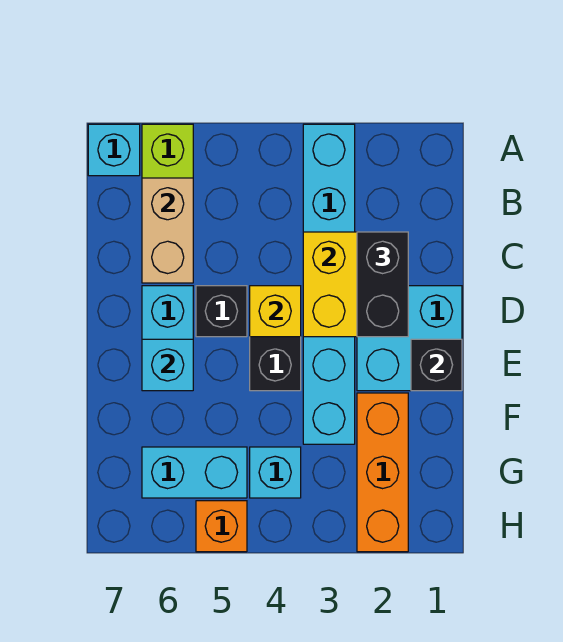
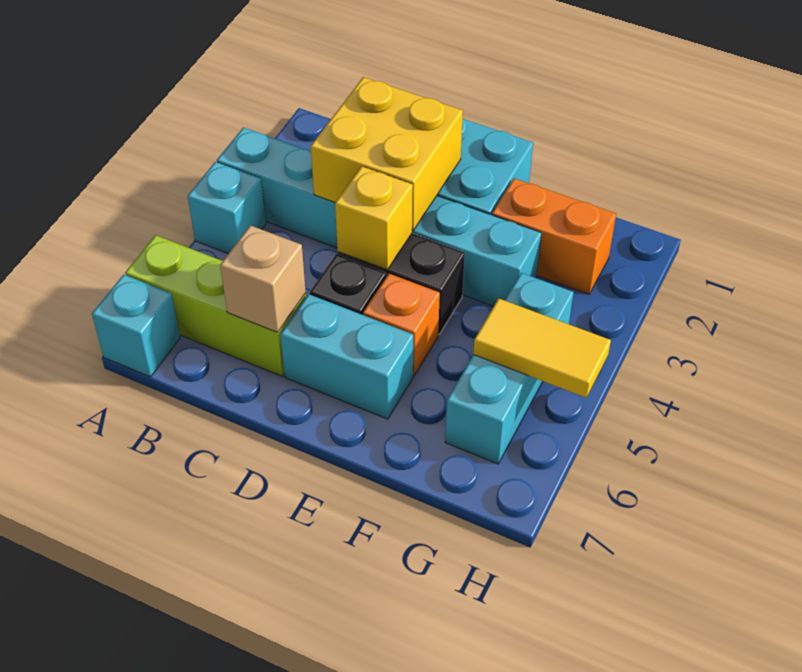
tan 1x2 brick [142,178,193,283] -> tan 1x1 brick [220,225,306,332]
black 1x2 brick [357,232,408,337] -> none
black 1x1 brick [411,339,462,391] -> none
cyan 1x1 brick [142,339,193,391] -> cyan 1x1 brick moved to [188,162,266,254]
orange 1x3 brick [357,393,408,552] -> orange 1x2 brick [492,178,616,294]
none -> yellow 1x2 tile [473,299,611,398]
orange 1x1 brick [196,501,247,552] -> orange 1x1 brick moved to [363,274,440,376]

